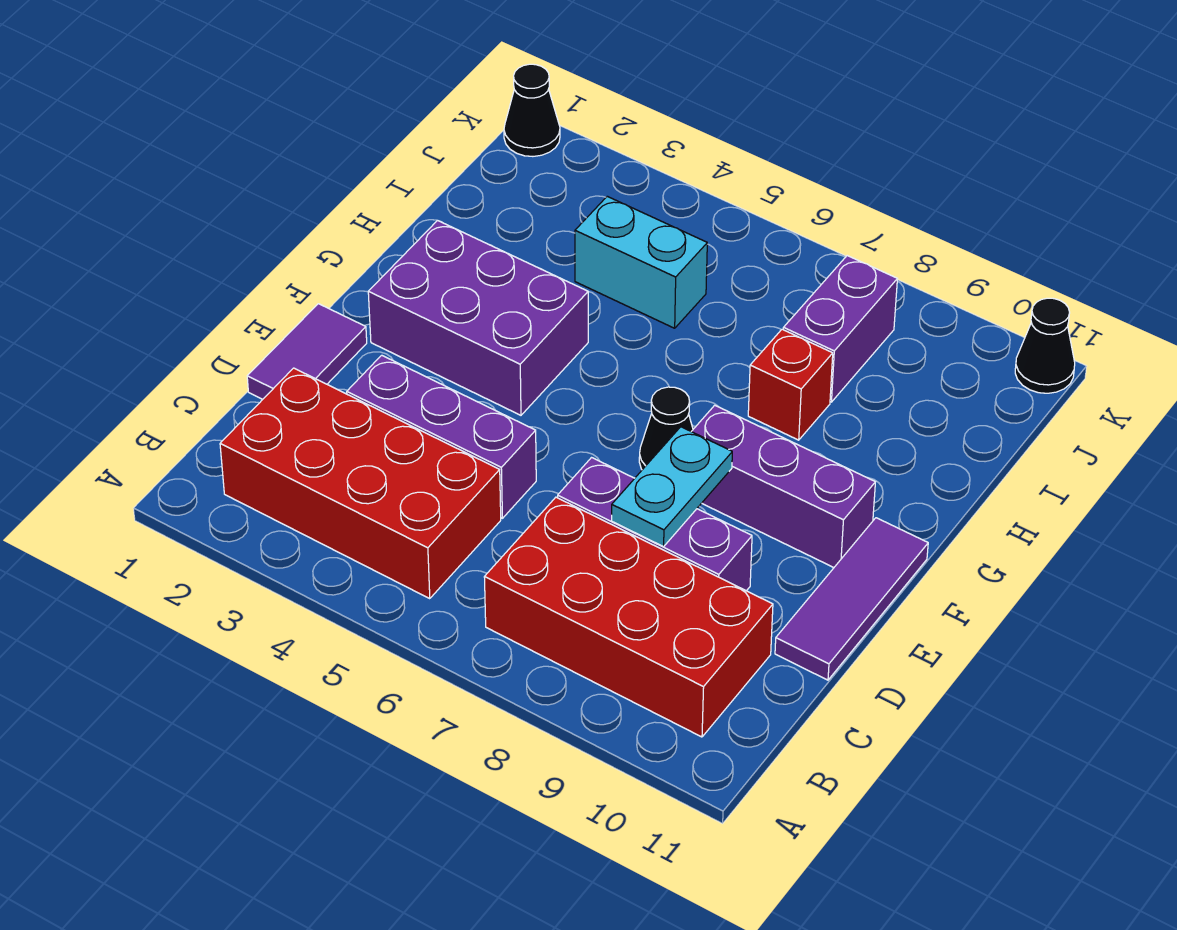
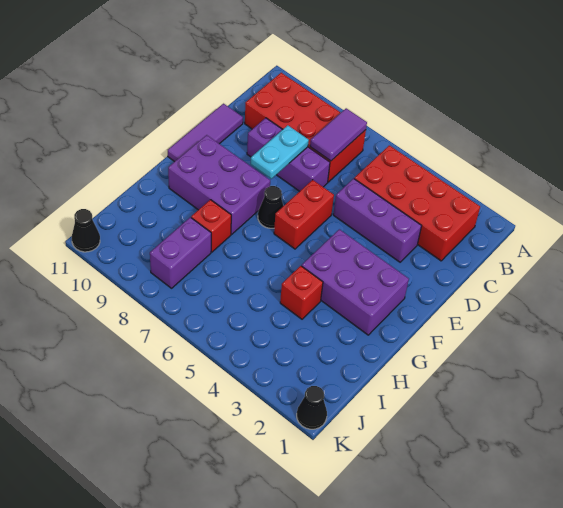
purple 1x2 tile [247,304,367,399] -> purple 1x2 tile moved to [310,108,367,161]
none -> red 1x2 brick [274,180,334,249]
purple 1x3 brick [691,405,875,567] -> purple 2x3 brick [168,135,270,234]
none -> red 1x1 brick [280,266,323,319]
cyan 1x2 brick [575,196,707,328] -> none

